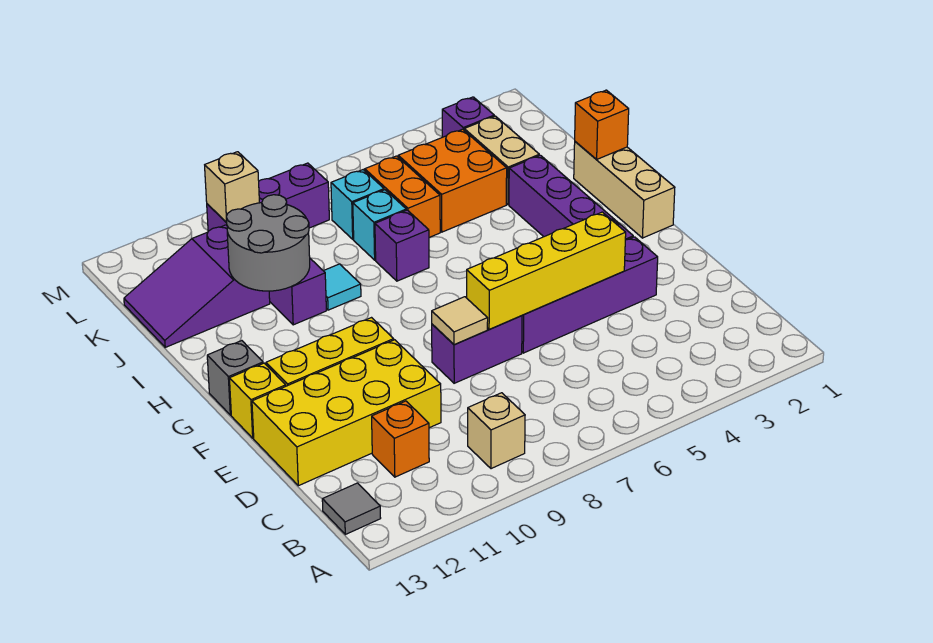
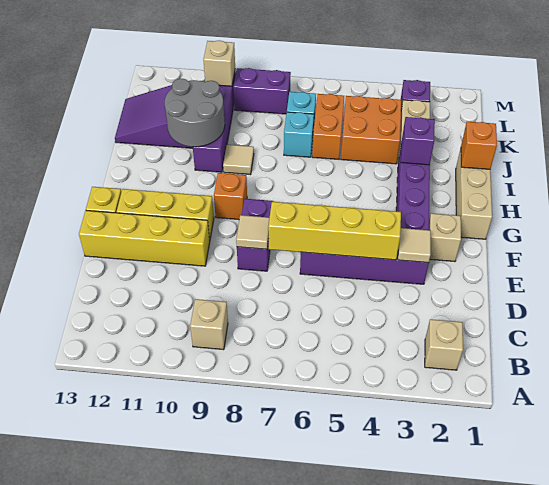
none -> tan 1x1 brick [425,319,463,370]
grey 1x1 tile [322,483,381,534] -> none
orange 1x1 brick [372,401,429,477] -> orange 1x1 brick moved to [214,173,247,220]
yellow 2x4 brick [252,340,441,486] -> yellow 1x4 brick [79,211,210,266]
none -> tan 1x1 tile [398,228,431,263]
purple 1x2 brick [432,316,522,383] -> purple 1x2 brick turned to [237,199,273,271]
none -> tan 1x1 brick [429,213,461,262]
grey 1x1 brick [207,341,263,415] -> none
purple 1x1 brick [375,210,429,281] -> purple 1x1 brick moved to [401,117,435,165]
cyan 1x1 tile [324,264,361,310] -> tan 1x1 tile [223,145,254,175]

